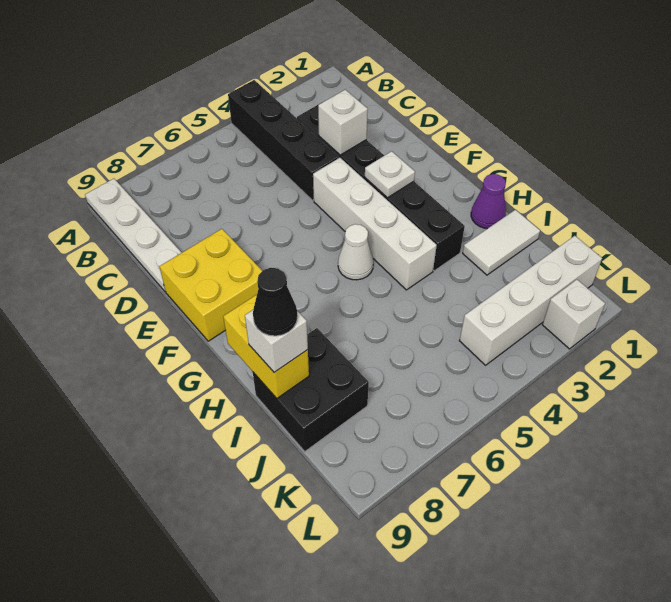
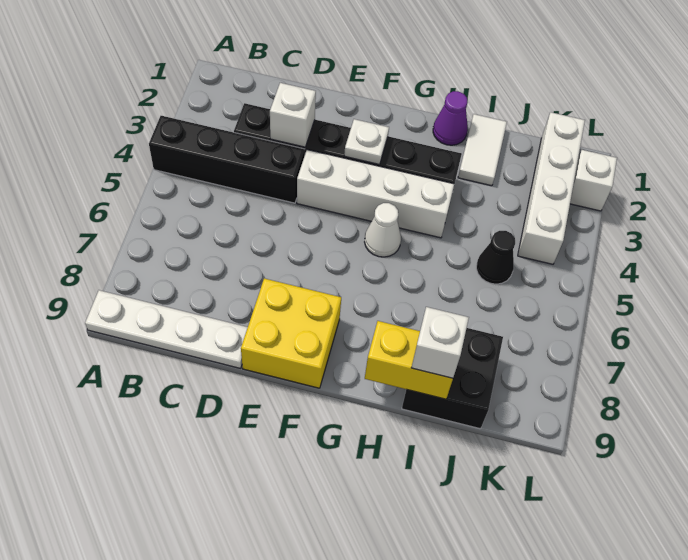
black 1x1 cone [253,268,298,336] -> black 1x1 cone moved to [476,231,515,284]

